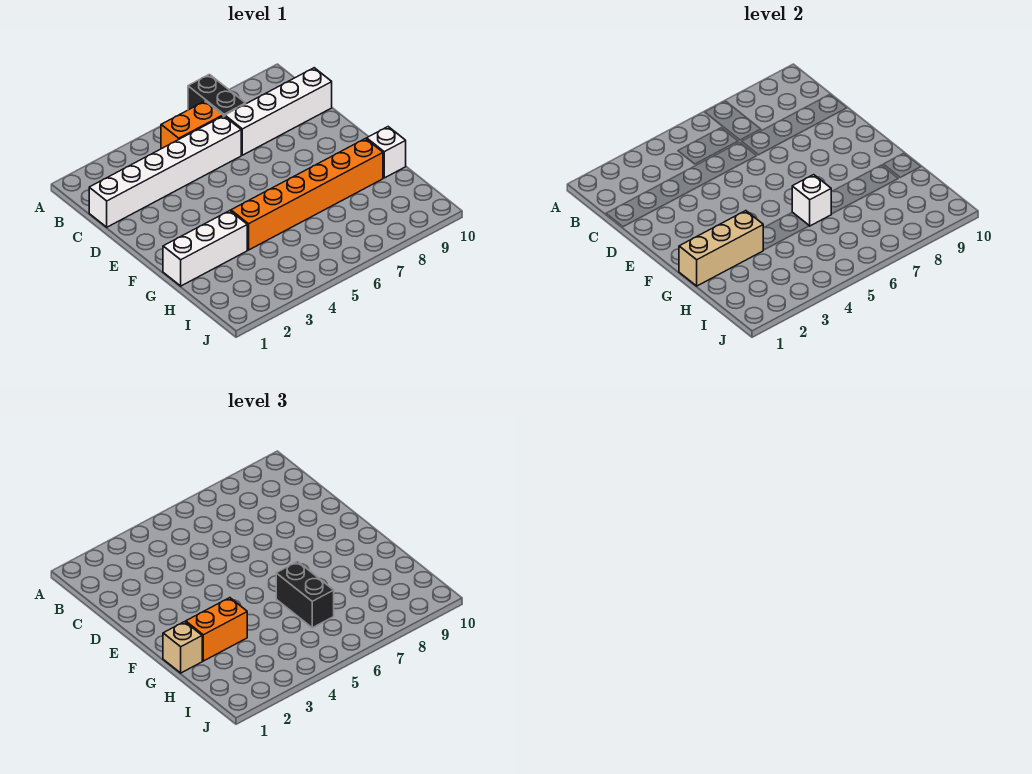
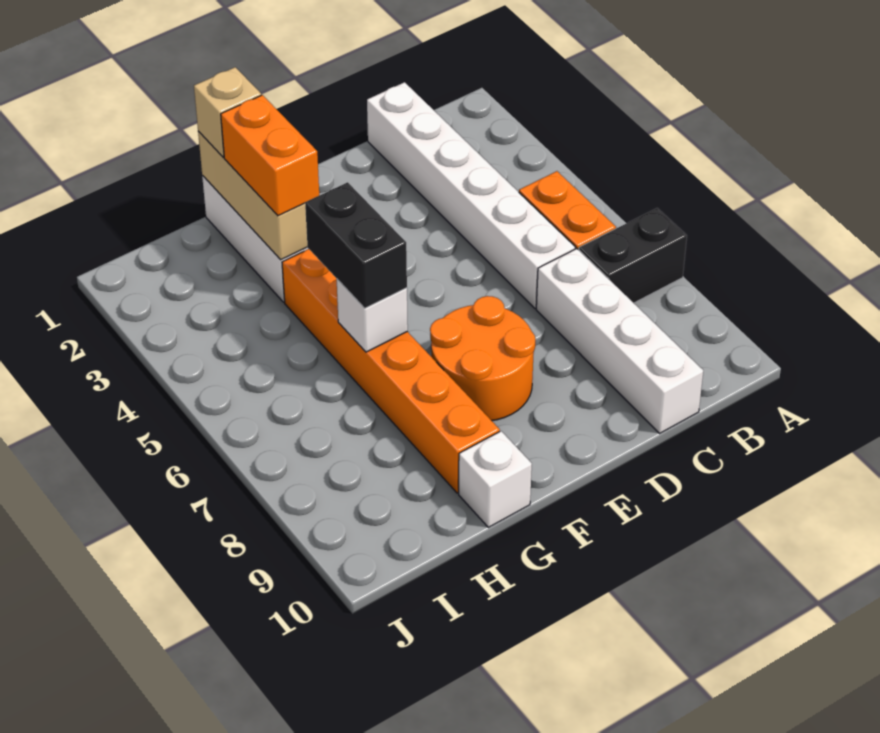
none -> orange 2x2 round brick [430,296,535,421]
black 1x2 brick [276,562,334,628] -> black 1x2 brick turned to [305,182,407,308]

